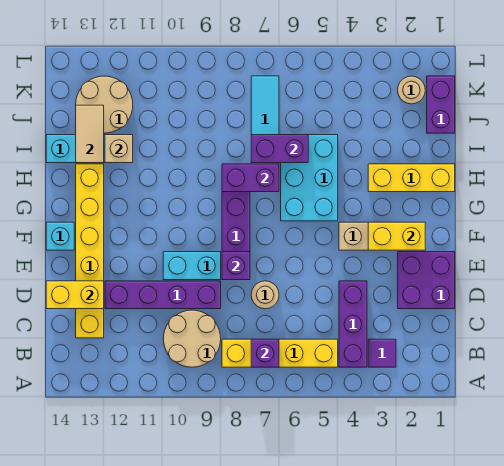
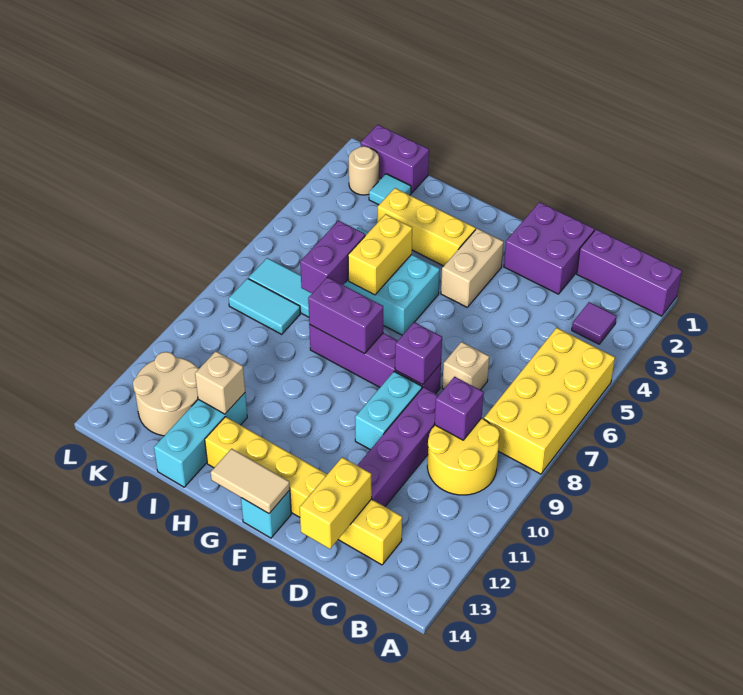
purple 1x3 brick [339,281,367,367] -> purple 1x3 brick moved to [577,229,682,316]
yellow 1x4 brick [222,339,338,367] -> yellow 2x4 brick [484,328,615,474]
purple 1x1 brick [251,339,279,367] -> purple 1x1 brick moved to [435,377,484,440]
tan 2x2 round brick [163,310,221,367] -> yellow 2x2 round brick [427,418,500,495]
tan 1x1 round brick [251,281,279,309] -> tan 1x1 brick [442,342,489,390]
yellow 1x2 brick [368,222,425,250] -> yellow 1x2 brick moved to [348,214,412,295]
yellow 1x3 brick [368,164,455,192] -> yellow 1x3 brick turned to [377,188,476,266]
purple 1x2 brick [222,164,279,192] -> purple 1x2 brick turned to [308,277,383,354]
tan 1x2 tile [76,105,104,163] -> tan 1x2 tile moved to [211,449,290,514]
none -> cyan 1x1 tile [369,174,411,205]
none -> cyan 1x2 tile [229,278,300,334]

